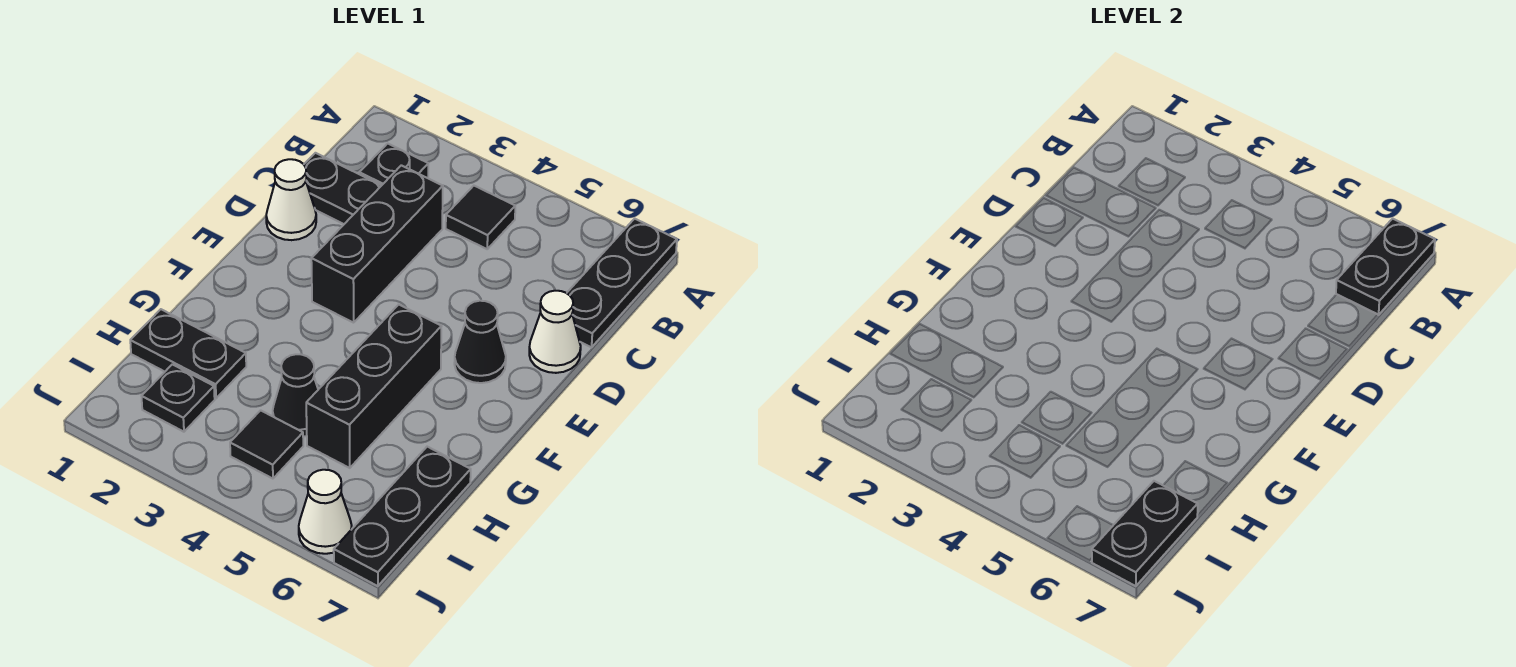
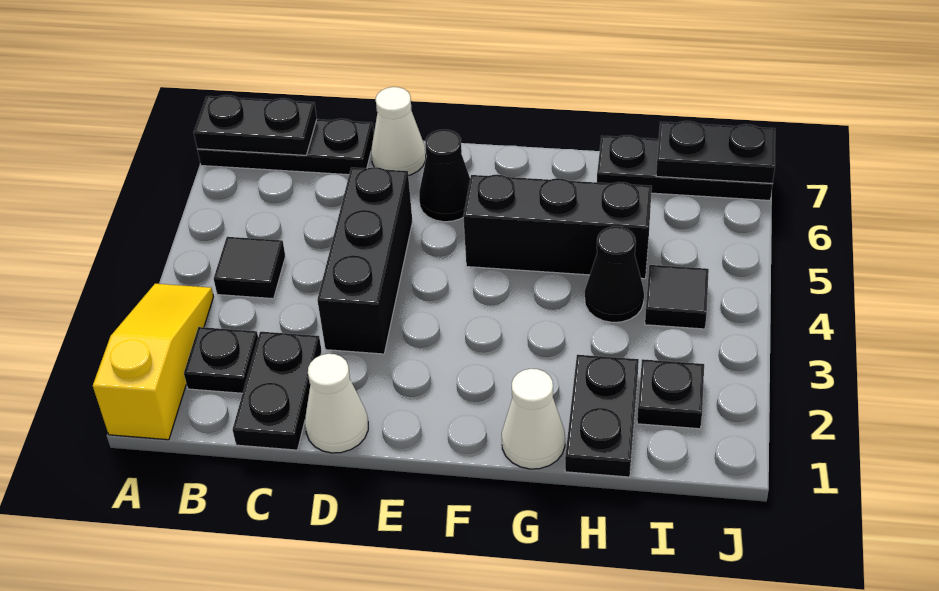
none -> yellow 1x3 slope [93,284,214,440]
black 1x3 brick [311,165,443,323] -> black 1x3 brick turned to [317,167,413,354]
white 1x1 cone [299,470,352,554] -> white 1x1 cone moved to [502,369,565,469]

